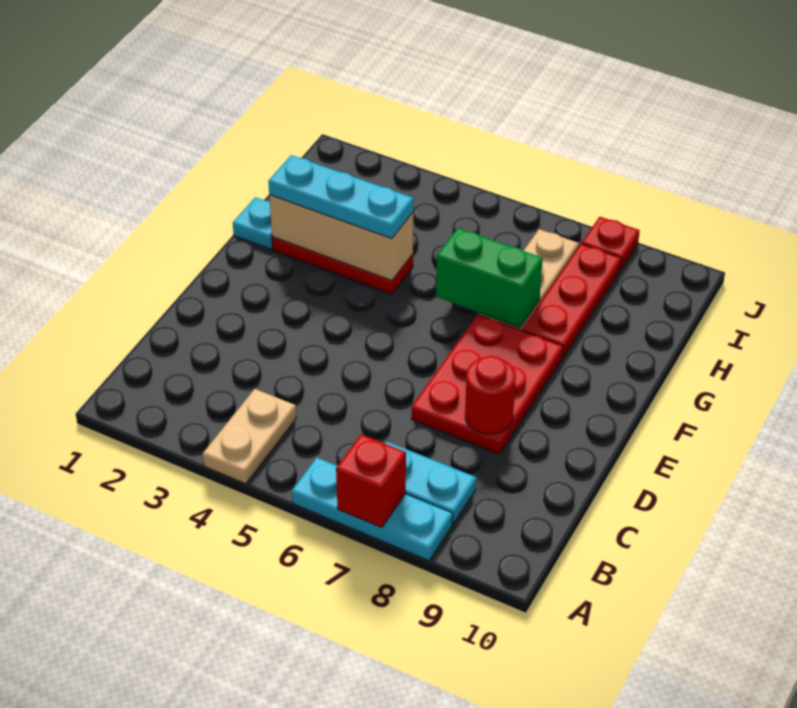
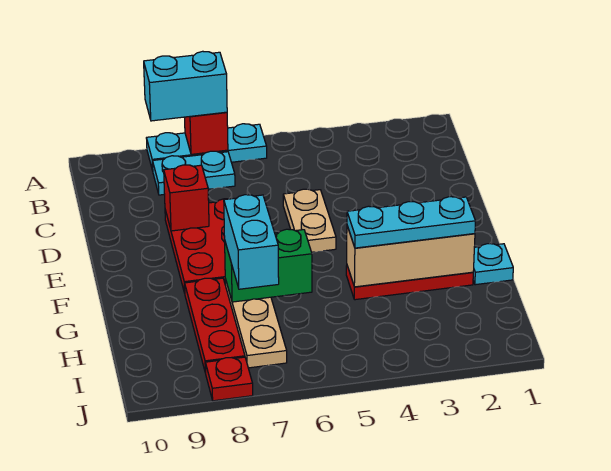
tan 1x2 plate [203,389,296,484] -> tan 1x2 plate moved to [283,189,336,252]
none -> cyan 1x2 brick [144,51,227,121]
red 1x1 round brick [465,356,516,434] -> red 1x1 brick [164,165,209,231]
none -> cyan 1x2 brick [224,195,279,289]

